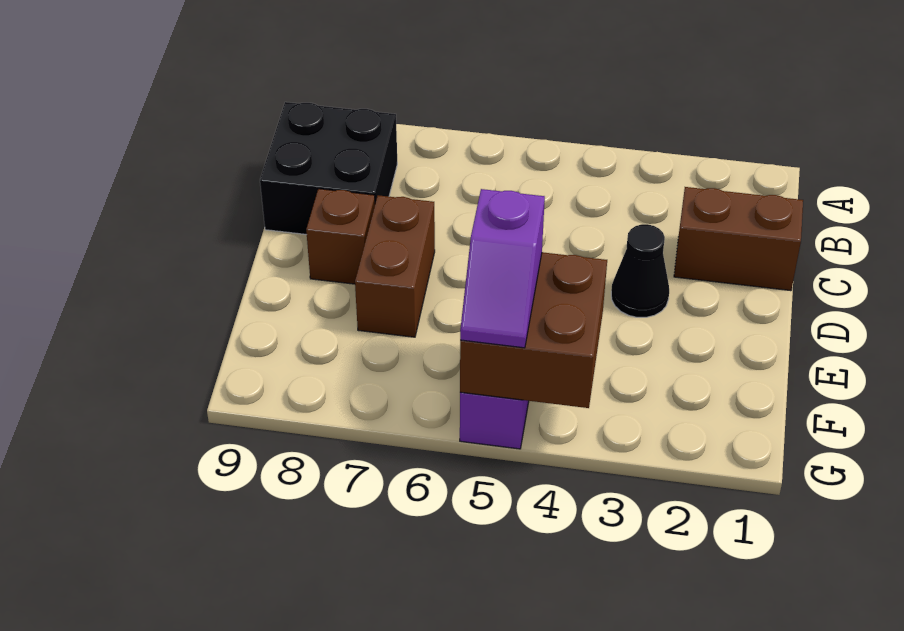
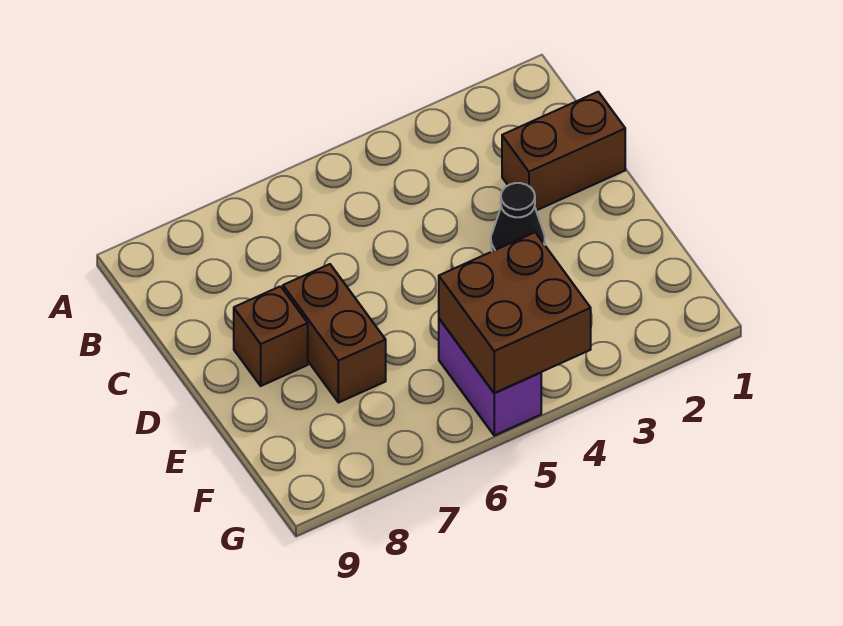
black 2x2 brick [260,102,397,235] -> none
purple 1x2 slope [460,189,545,348] -> none

